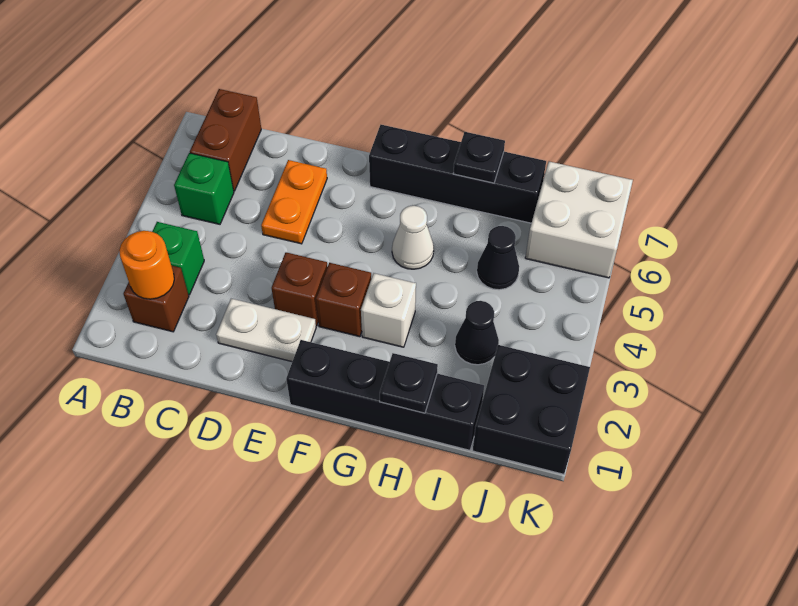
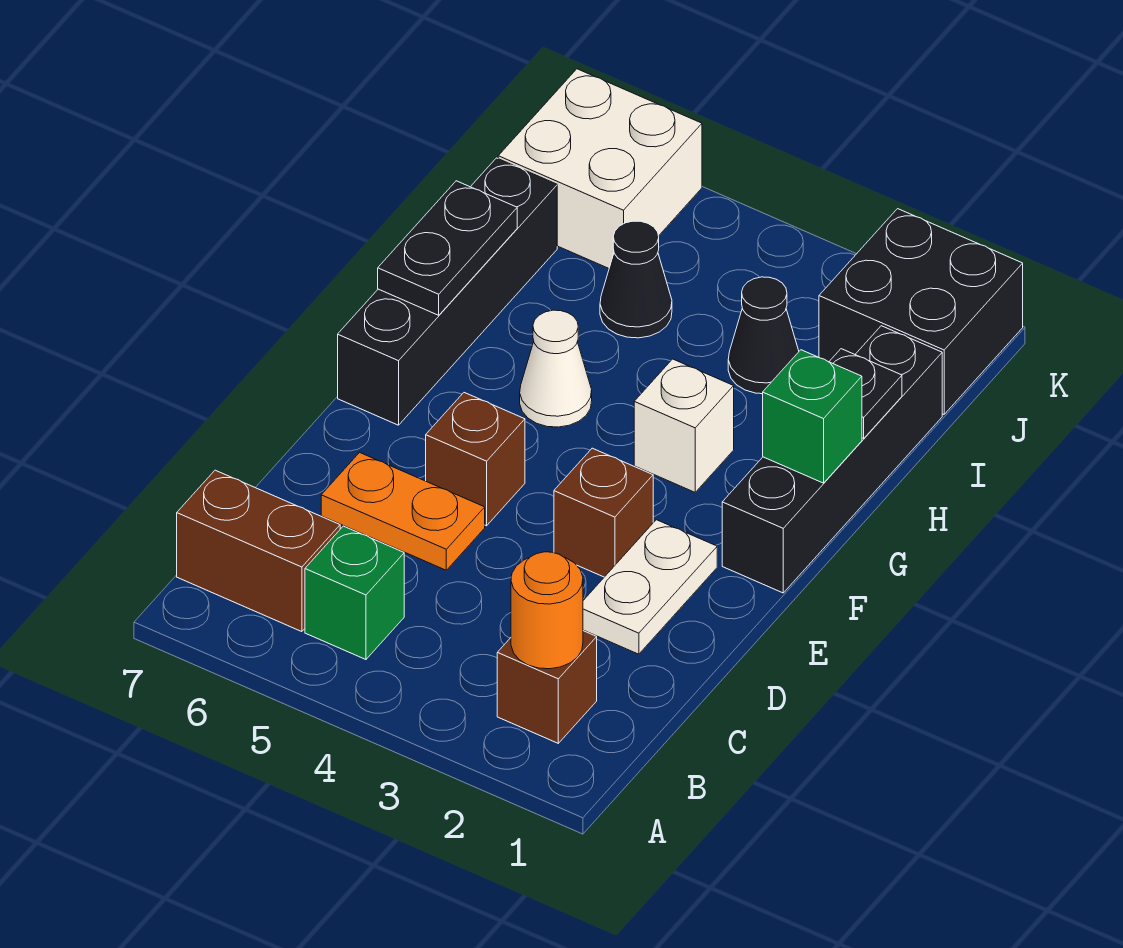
green 1x1 brick [152,222,204,295] -> green 1x1 brick moved to [763,350,862,483]
brown 1x1 brick [316,263,371,337] -> brown 1x1 brick moved to [426,393,525,526]
black 1x1 plate [453,132,505,183] -> black 1x2 plate [378,181,517,315]

